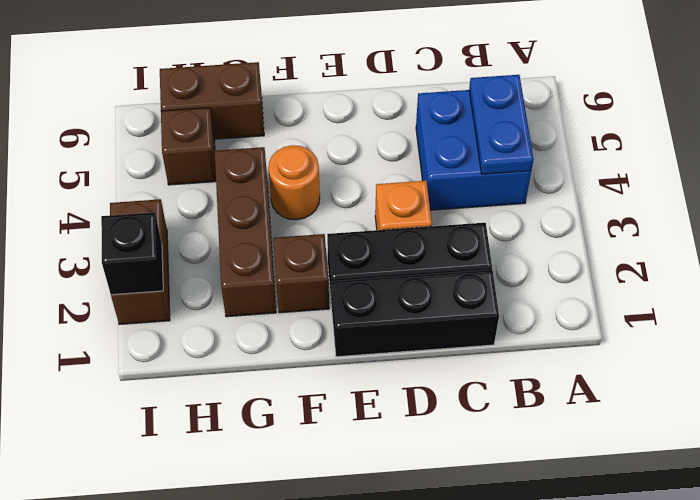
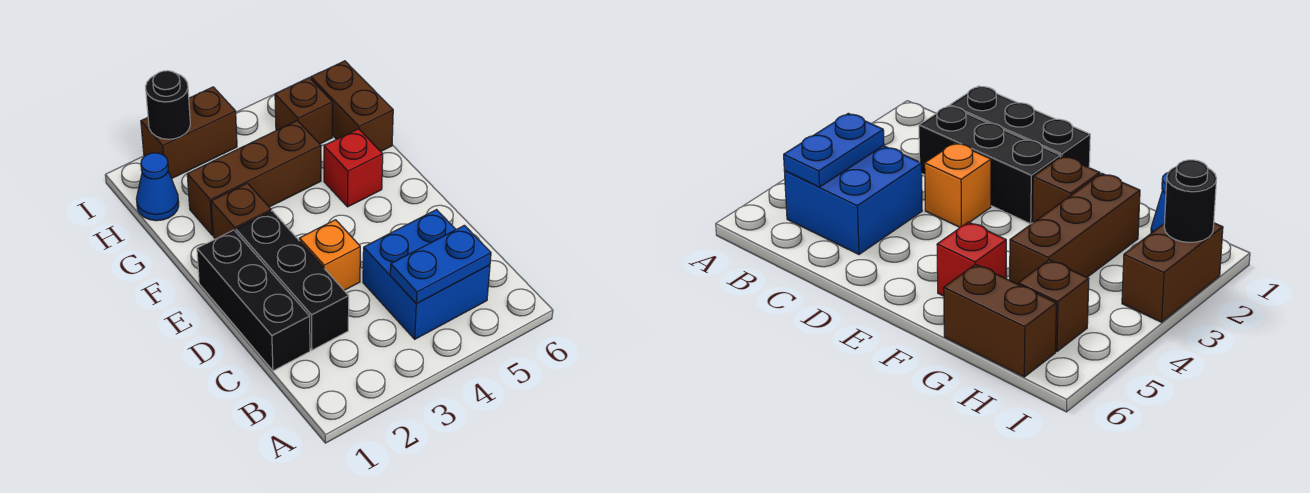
orange 1x1 round brick [269,145,320,220] -> none
none -> red 1x1 brick [324,129,383,207]
none -> blue 1x1 cone [136,153,179,221]
black 1x1 brick [101,212,163,295] -> black 1x1 round brick [146,71,190,139]

